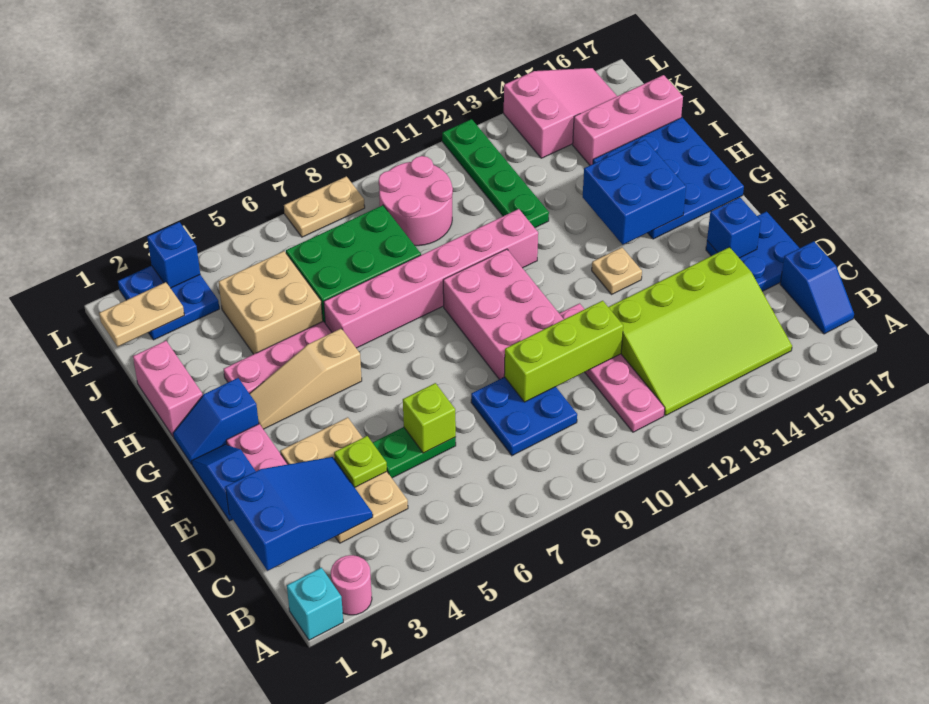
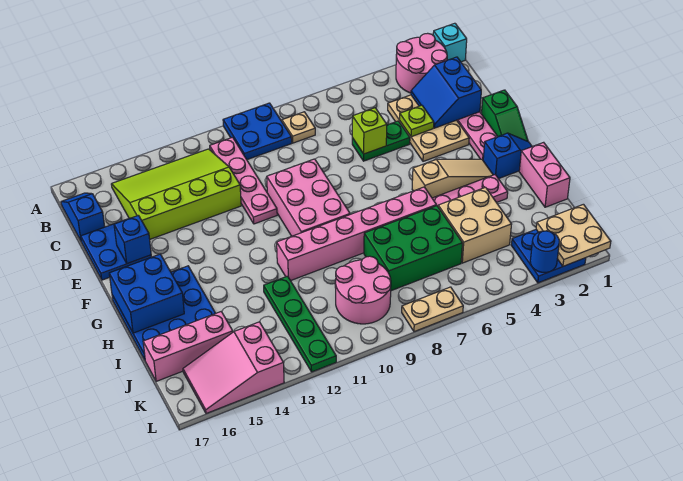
pink 1x1 round brick [331,555,372,615] -> pink 2x2 round brick [396,33,447,93]
blue 2x3 slope [226,457,373,571] -> blue 2x2 slope [411,57,481,128]
blue 2x2 plate [471,377,577,456] -> blue 2x2 plate moved to [223,103,292,160]
lime 1x3 brick [504,301,623,402] -> none
blue 1x2 slope [192,445,256,521] -> green 1x2 slope [482,90,528,141]
tan 1x1 plate [592,247,642,295] -> tan 1x1 plate moved to [282,112,315,143]
blue 2x2 brick [583,140,686,244] -> blue 2x2 brick moved to [109,254,184,333]
tan 1x2 plate [99,282,184,347] -> tan 2x2 plate [536,204,611,266]
blue 1x1 brick [147,222,200,288] -> blue 1x1 round brick [530,231,559,272]

